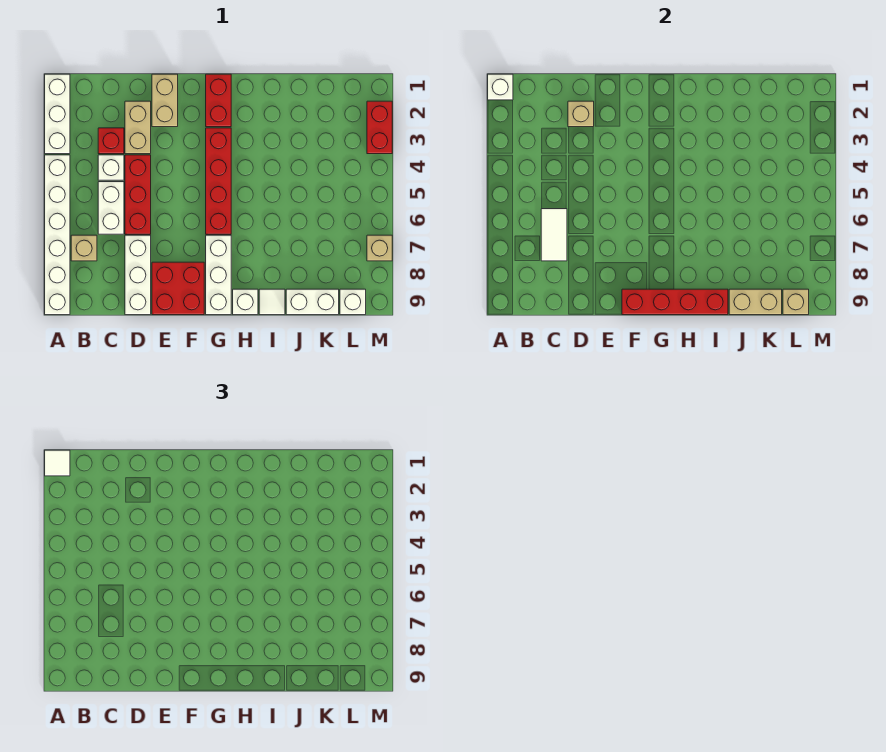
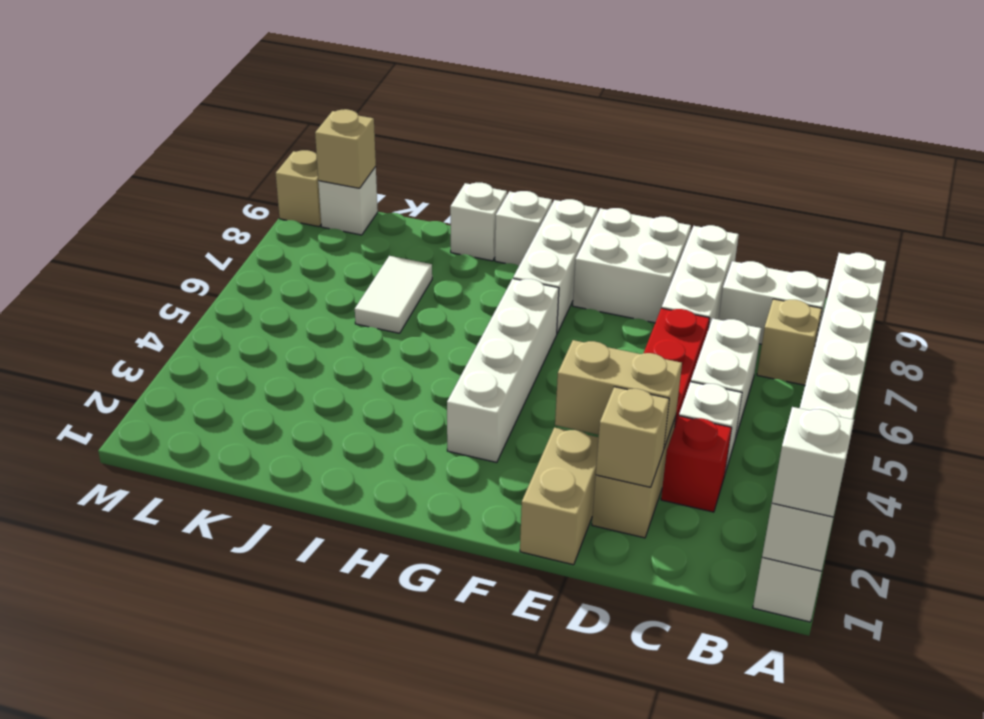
white 1x1 tile [45,450,70,476] -> white 1x1 brick [772,407,854,517]
white 1x2 tile [541,209,567,261] -> white 1x2 tile moved to [355,256,432,333]
red 2x2 brick [152,262,204,315] -> white 2x2 brick [573,208,691,323]
red 1x4 brick [622,289,728,315] -> none
red 1x2 brick [206,74,231,127] -> none
red 1x4 brick [206,128,231,234] -> white 1x4 brick [447,279,559,462]
white 1x1 tile [259,289,285,315] -> white 1x1 brick [450,183,507,261]
white 1x2 brick [286,289,339,315] -> white 1x2 brick moved to [719,261,829,344]
tan 1x2 brick [729,289,782,315] -> tan 1x2 brick moved to [555,340,682,448]
red 1x2 brick [367,101,392,154] -> none
tan 1x1 brick [367,235,392,261] -> tan 1x1 brick moved to [276,150,321,227]

